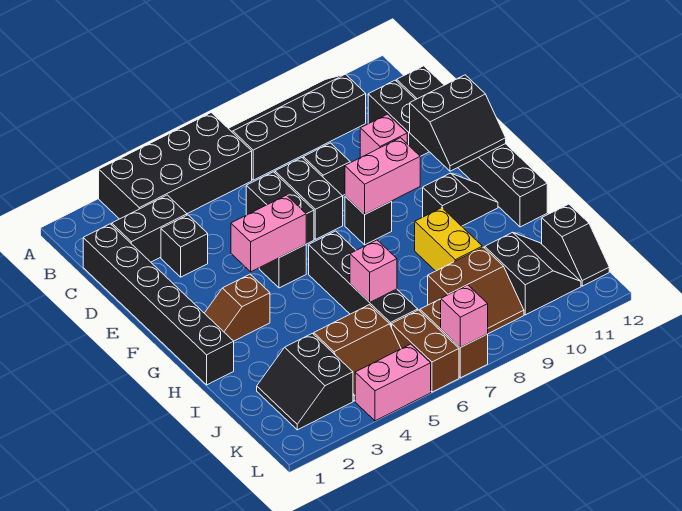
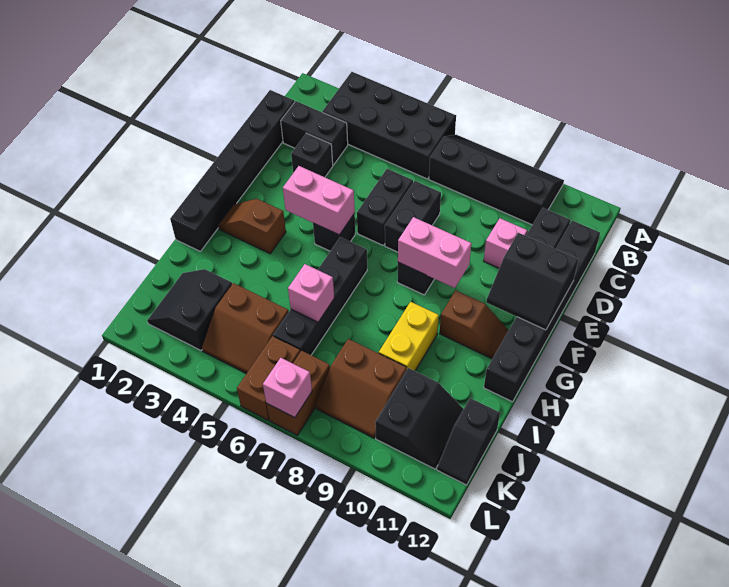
black 1x1 brick [303,143,350,196] -> none
black 1x2 slope [423,173,498,226] -> brown 1x2 slope [440,290,509,359]
pink 1x2 brick [355,344,431,421] -> none

